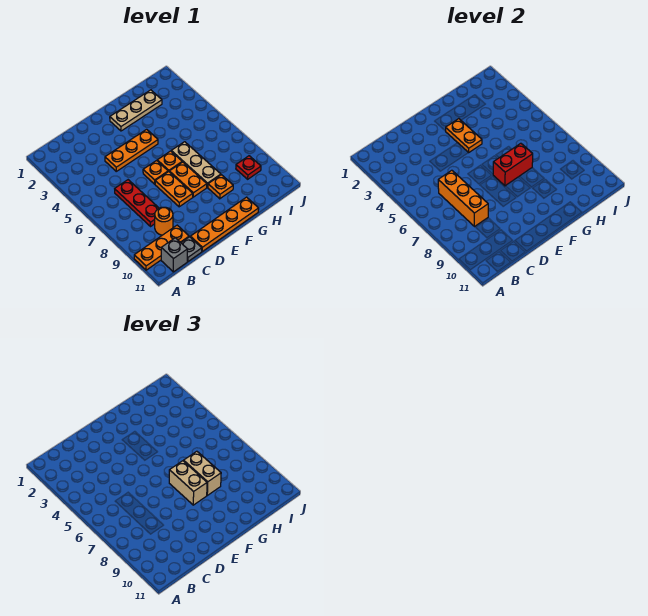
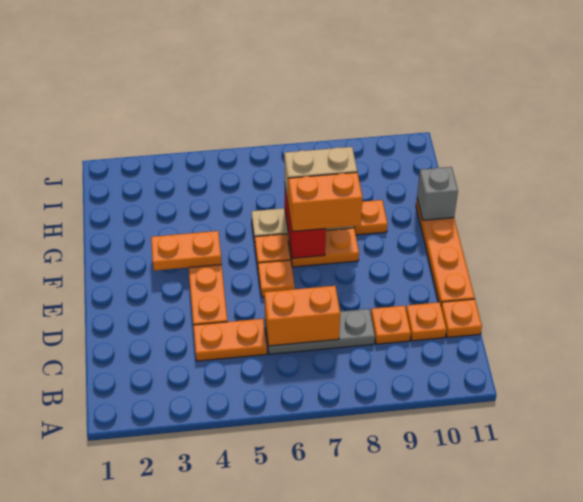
orange 1x3 plate [134,225,189,270] -> orange 1x1 plate [406,302,446,341]
grey 1x1 brick [161,238,187,272] -> grey 1x1 brick moved to [417,167,458,220]
red 1x3 plate [115,180,159,226] -> grey 1x3 plate [265,309,375,354]
orange 1x3 brick [438,170,488,226] -> orange 1x2 brick [264,286,340,346]
orange 1x1 round brick [155,207,173,235] -> orange 1x1 plate [371,306,411,344]
grey 1x1 plate [181,237,202,261] -> orange 1x1 plate [441,299,482,337]
orange 1x2 plate [155,172,193,207] -> orange 1x2 plate moved to [193,319,267,361]
tan 1x3 plate [110,90,162,131] -> none
tan 1x2 brick [169,461,207,505] -> orange 1x2 brick [288,172,363,231]
red 1x1 plate [236,156,261,179] -> none

